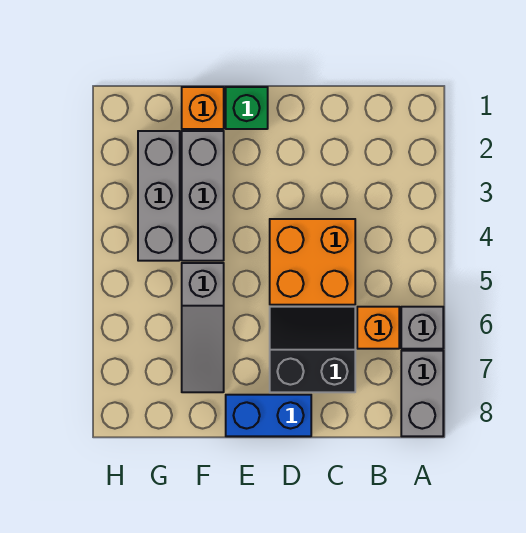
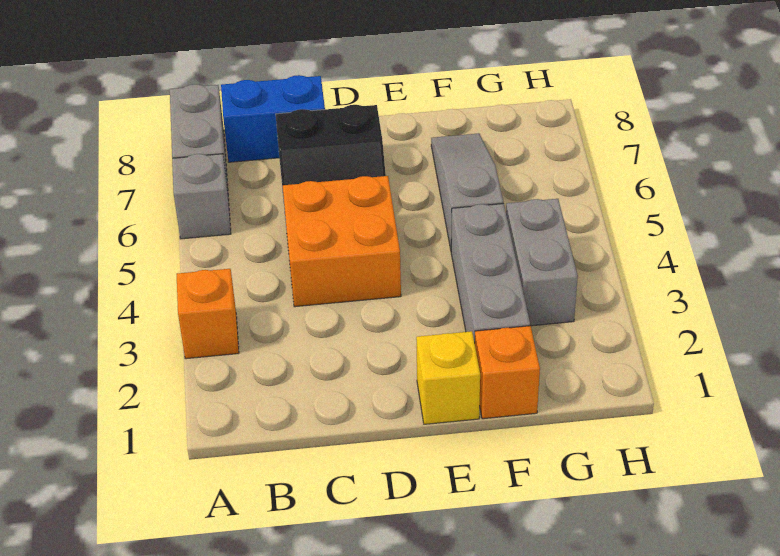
orange 1x1 brick [357,307,399,349] -> orange 1x1 brick moved to [177,269,239,359]
blue 1x2 brick [226,395,311,436] -> blue 1x2 brick moved to [221,75,325,162]
green 1x1 brick [226,87,268,129] -> yellow 1x1 brick [416,331,480,424]
grey 1x3 brick [138,131,180,261] -> grey 1x2 brick [506,199,578,326]

